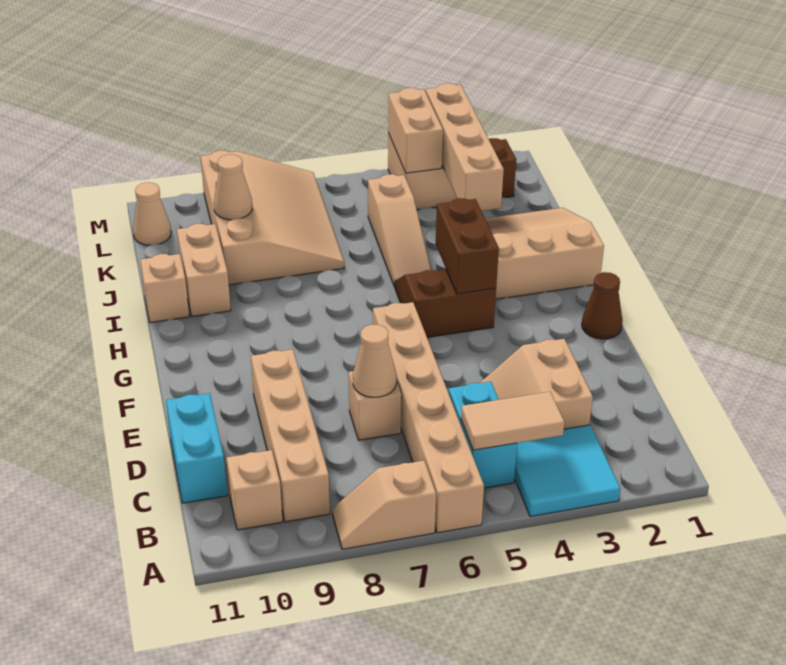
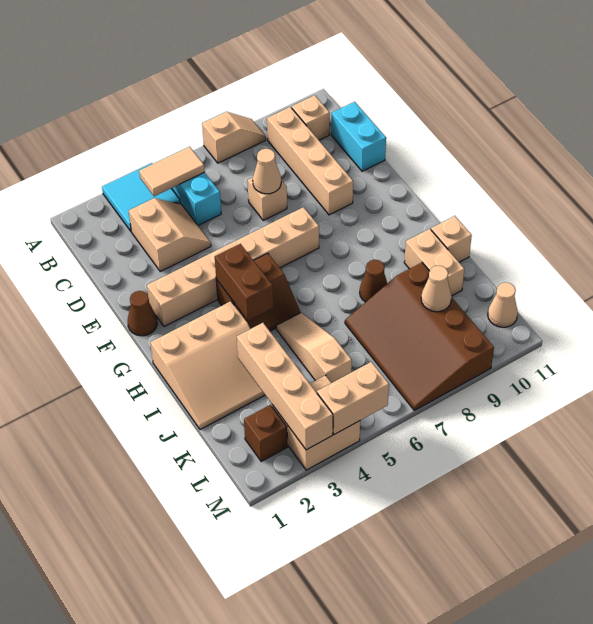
tan 1x6 brick [373,302,484,533] -> tan 1x6 brick turned to [147,207,319,327]
none -> brown 1x1 cone [360,260,387,302]
tan 3x4 slope [201,151,344,285] -> brown 3x4 slope [345,263,494,410]
tan 1x2 brick [388,88,443,173] -> tan 1x2 brick turned to [317,362,389,434]

